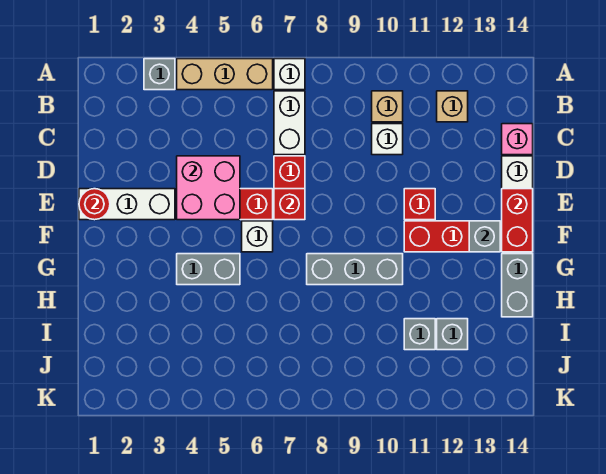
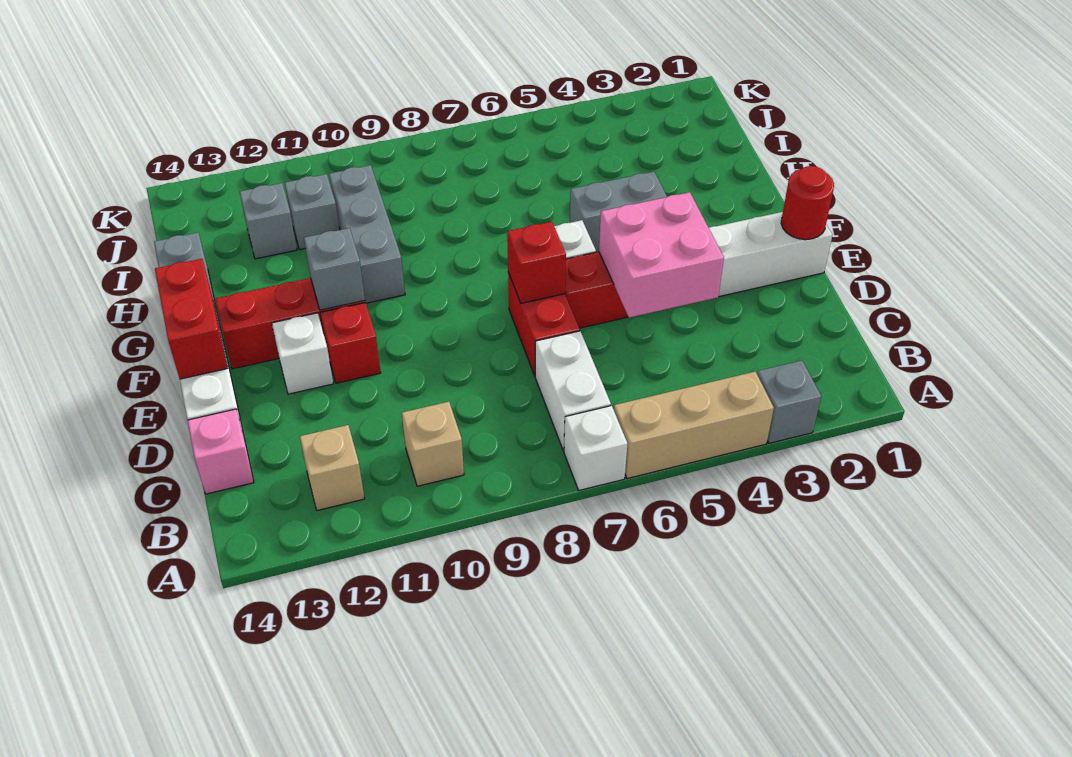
white 1x1 brick [372,124,403,155] -> white 1x1 brick moved to [272,313,333,394]
grey 1x1 brick [469,221,500,252] -> grey 1x1 brick moved to [304,228,365,310]
grey 1x3 brick [307,254,403,285] -> grey 1x3 brick turned to [329,165,405,303]

